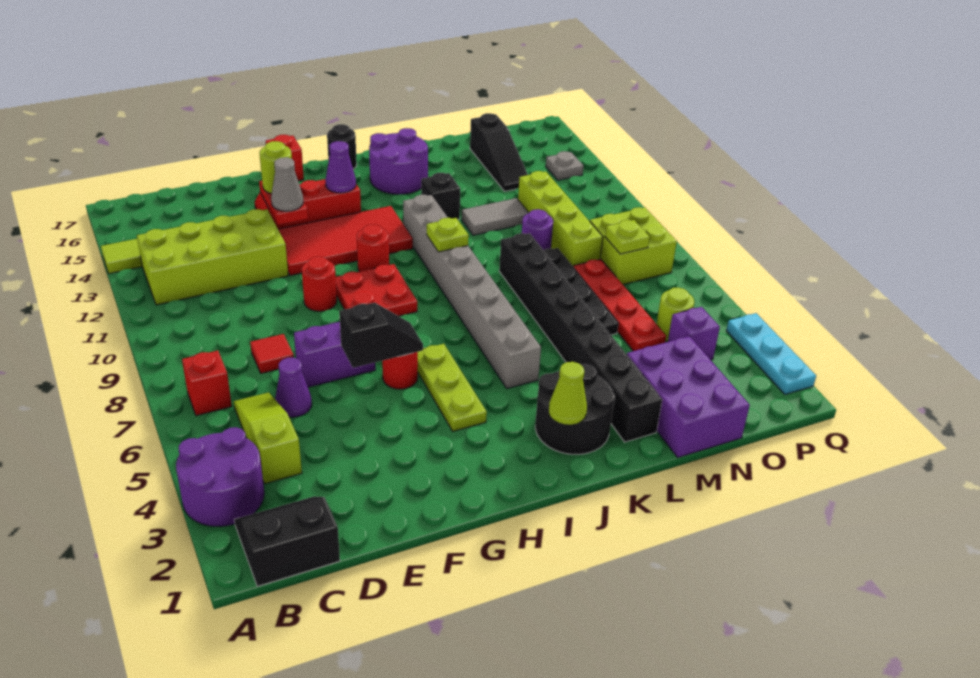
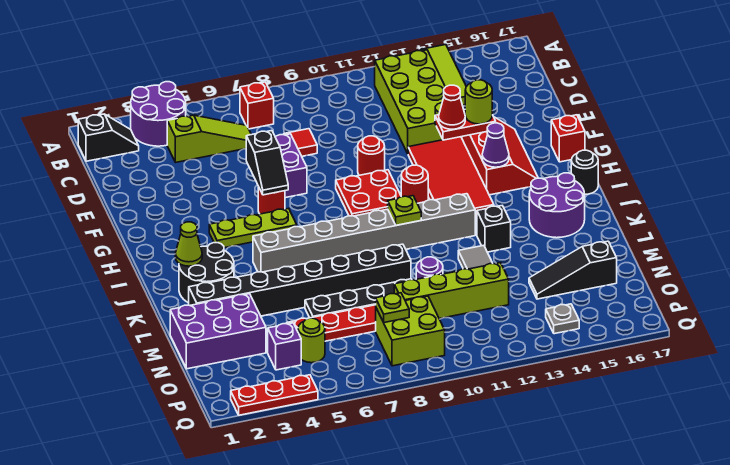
black 2x2 slope [234,496,340,586] -> black 1x2 slope [78,114,139,161]
purple 1x1 cone [275,357,312,417] -> none
grey 1x1 cone [271,157,303,211] -> red 1x1 cone [439,85,465,129]
cyan 1x3 plate [726,313,816,395] -> red 1x3 plate [231,375,318,415]

